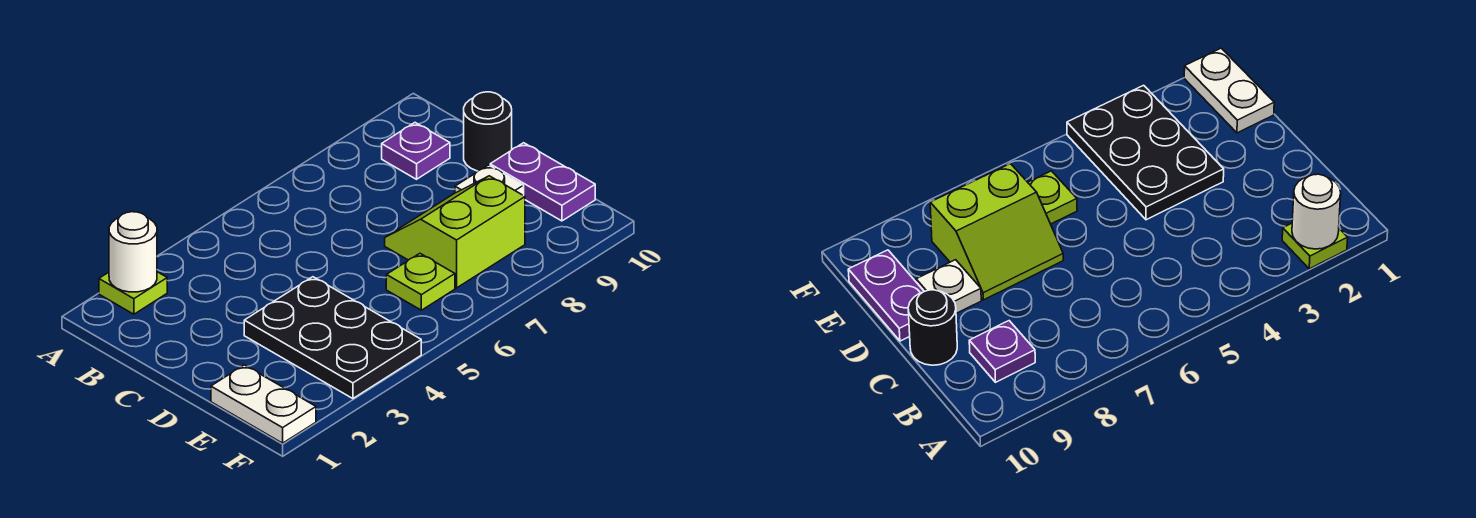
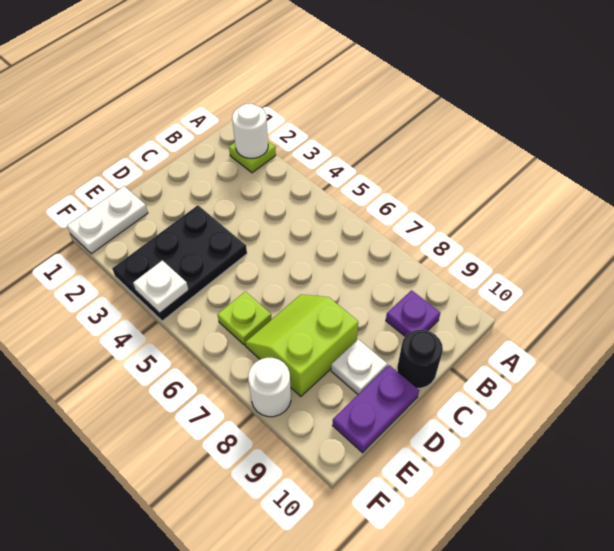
lime 2x2 slope [385,176,525,288] -> lime 2x2 slope turned to [245,295,358,396]
none -> white 1x1 plate [133,260,188,313]
none -> white 1x1 round brick [248,358,291,417]

